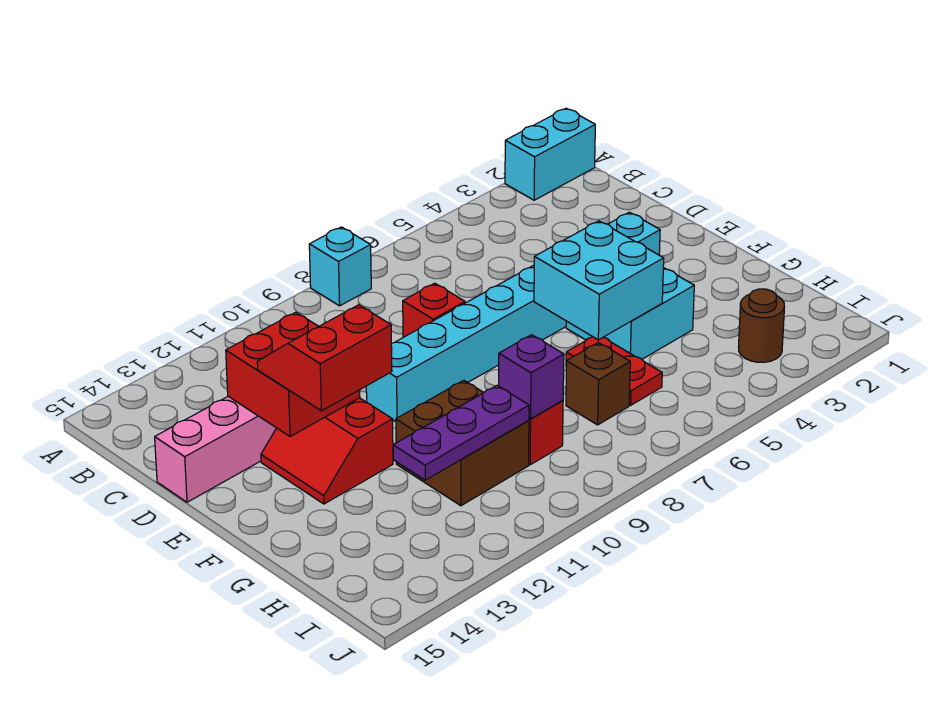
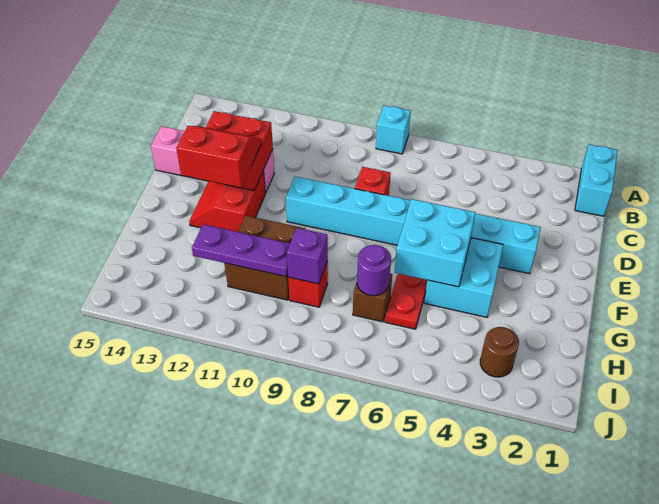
cyan 1x2 brick [505,108,595,200] -> cyan 1x2 brick turned to [575,144,618,216]
none -> purple 1x1 round brick [357,245,391,296]

